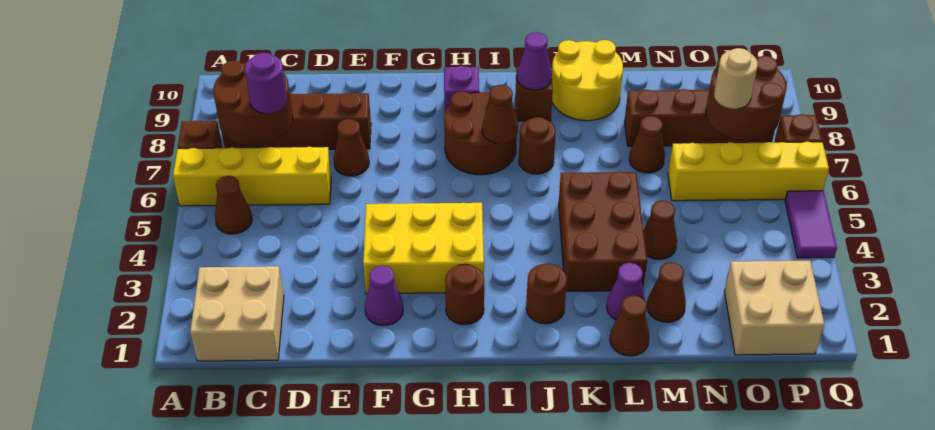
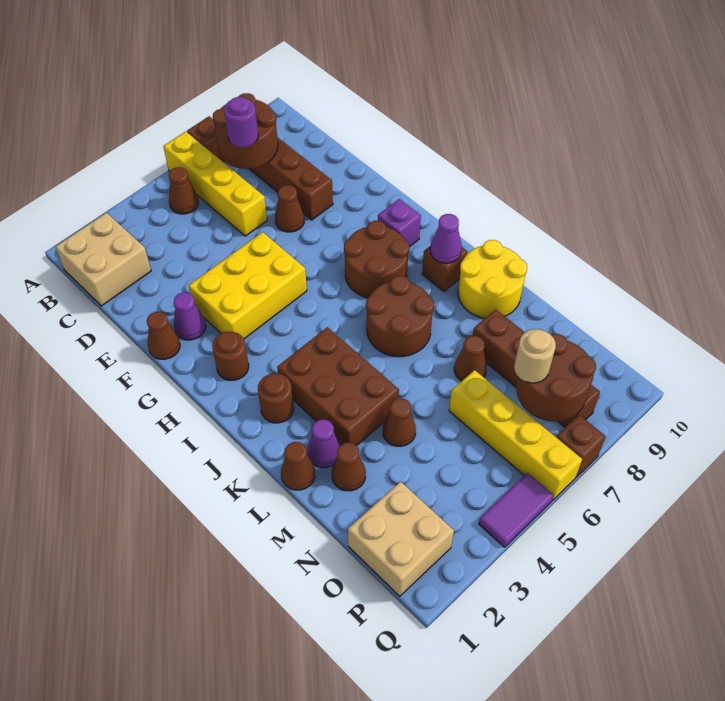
yellow 2x3 brick [363,203,484,294] -> yellow 2x3 brick turned to [189,232,307,339]
brown 1x1 cone [482,85,518,144] -> brown 1x1 cone moved to [147,312,180,359]
brown 1x1 round brick [519,117,556,174] -> brown 2x2 round brick [366,276,434,357]
brown 2x3 brick [559,172,647,291] -> brown 2x3 brick turned to [277,327,399,446]

